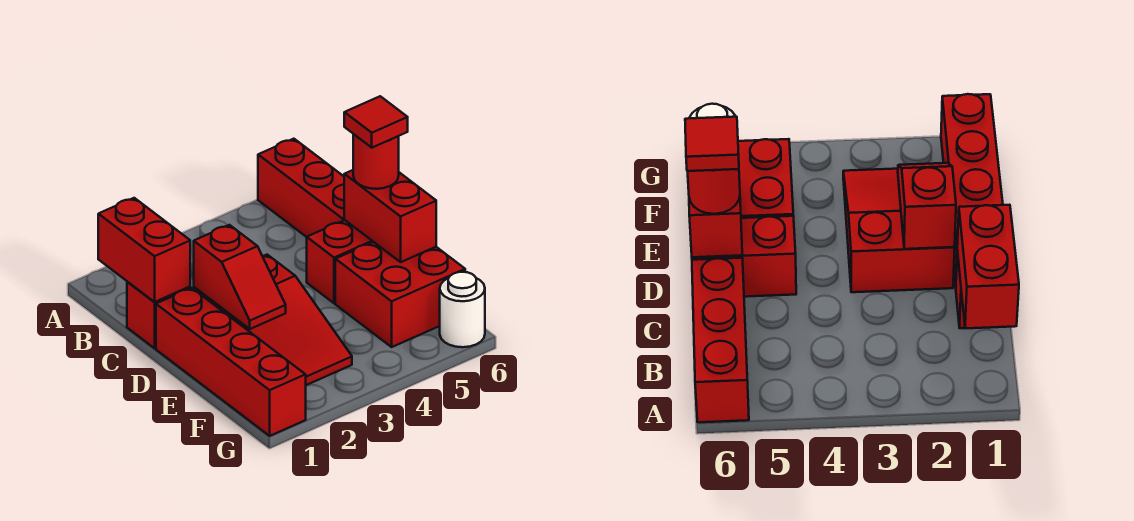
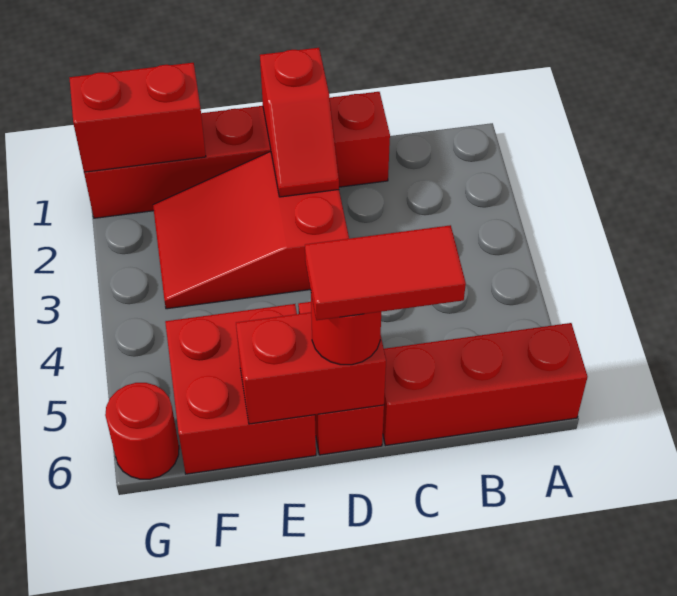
red 1x2 brick [98,198,190,302] -> red 1x2 brick moved to [69,63,206,172]
red 1x2 slope [194,225,286,329] -> red 1x2 slope turned to [260,48,339,197]
red 1x1 tile [344,96,408,148] -> red 1x2 tile [305,225,466,320]
white 1x1 round brick [440,272,485,347] -> red 1x1 round brick [105,383,179,479]

